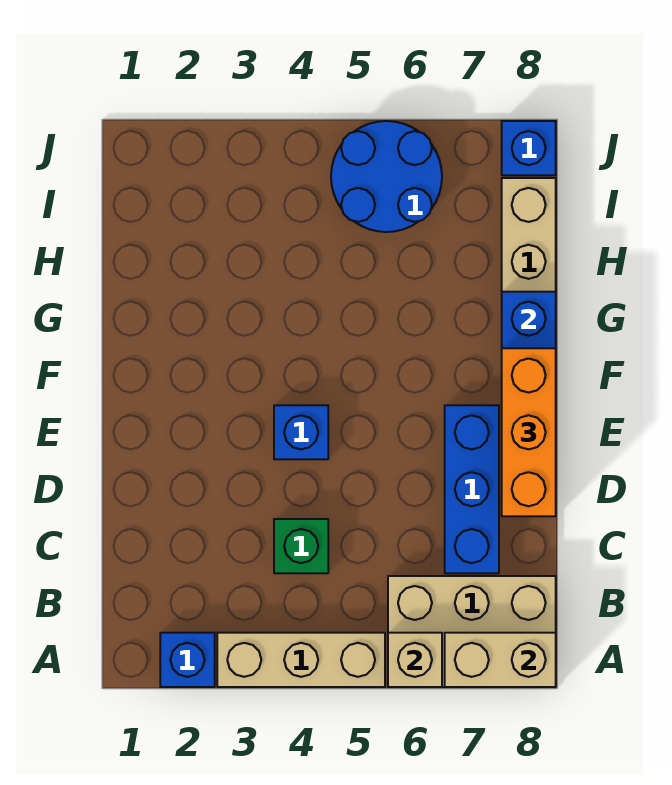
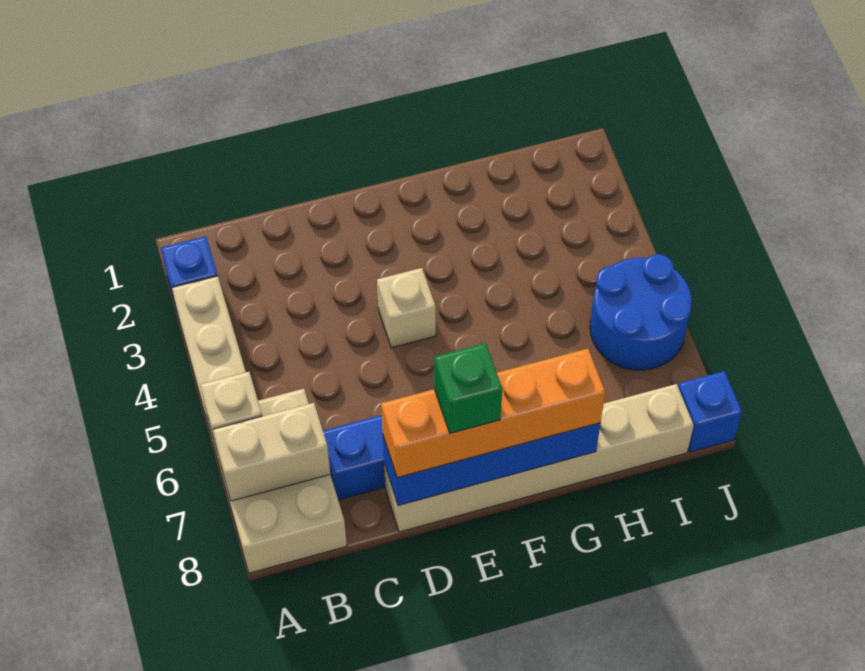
tan 1x2 brick [445,633,556,687] -> tan 1x2 brick turned to [213,403,330,501]
green 1x1 brick [274,519,328,573] -> green 1x1 brick moved to [434,343,502,433]
orange 1x3 brick [502,348,556,516] -> orange 1x4 brick [381,349,605,478]
blue 1x1 brick [274,405,328,459] -> tan 1x1 brick [377,268,436,348]

